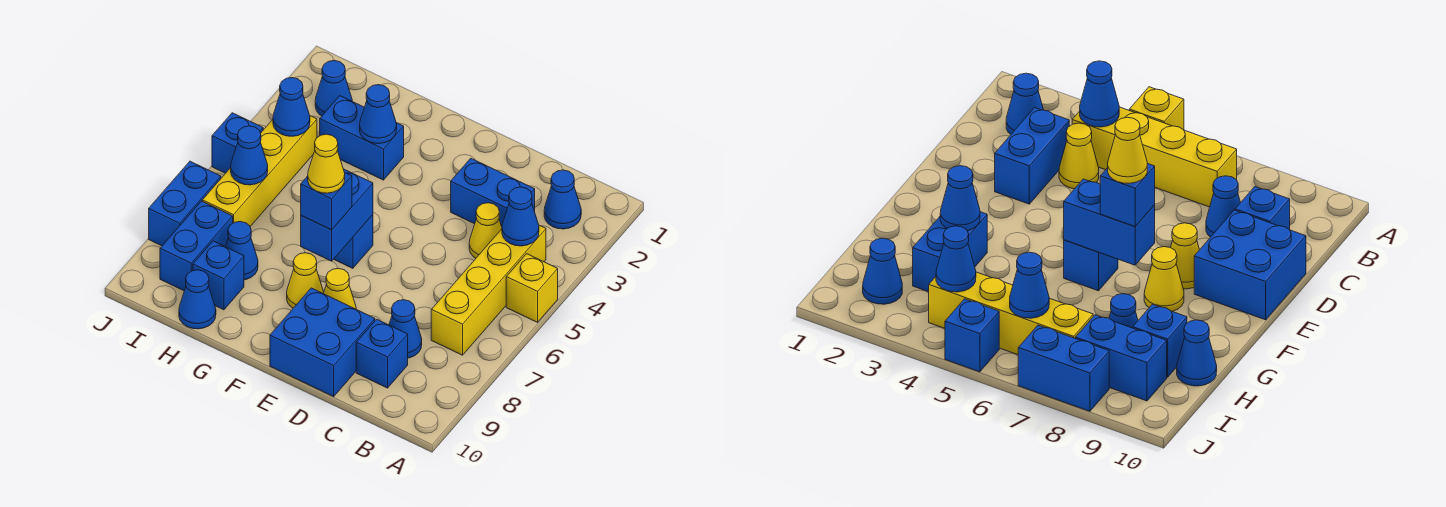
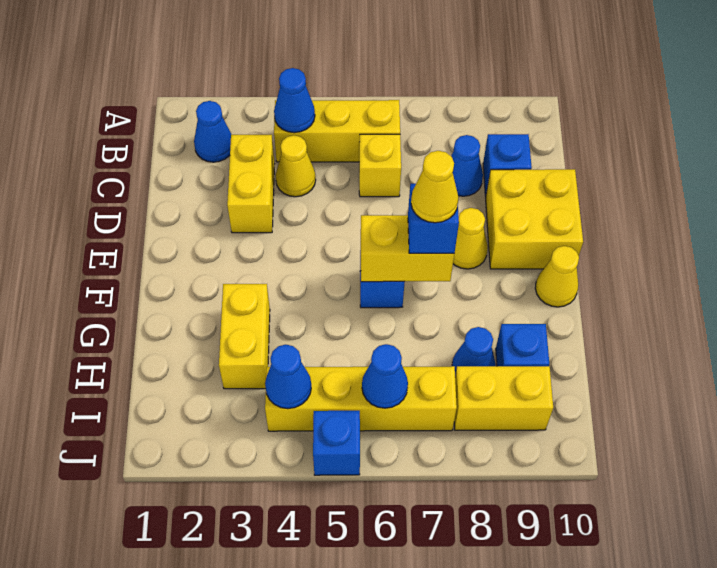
yellow 1x1 brick [506,254,558,322] -> yellow 1x1 brick moved to [359,134,401,197]
yellow 1x4 brick [431,225,546,355] -> yellow 1x3 brick [274,100,400,162]
blue 1x2 brick [451,158,535,227] -> yellow 1x2 brick [227,135,274,233]
blue 2x2 brick [270,288,375,397] -> yellow 2x2 brick [486,169,583,269]
blue 1x2 brick [301,169,373,261] -> yellow 1x2 brick [361,215,454,282]
yellow 1x1 cone [287,253,324,308] -> yellow 1x1 cone moved to [535,246,579,307]
blue 1x2 brick [320,96,404,180] -> yellow 1x2 brick [219,284,270,389]
blue 1x1 cone [360,85,397,144] -> none
blue 1x1 cone [179,270,216,329] -> none
blue 1x1 cone [315,60,352,116] -> none
blue 1x2 brick [160,201,233,291] -> yellow 1x2 brick [454,366,553,430]
blue 1x2 brick [149,161,221,246] -> none

